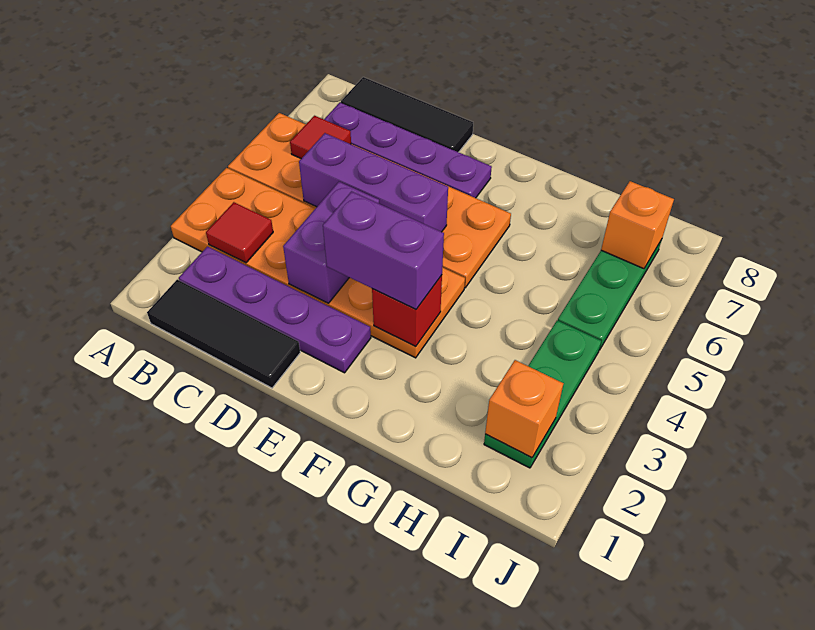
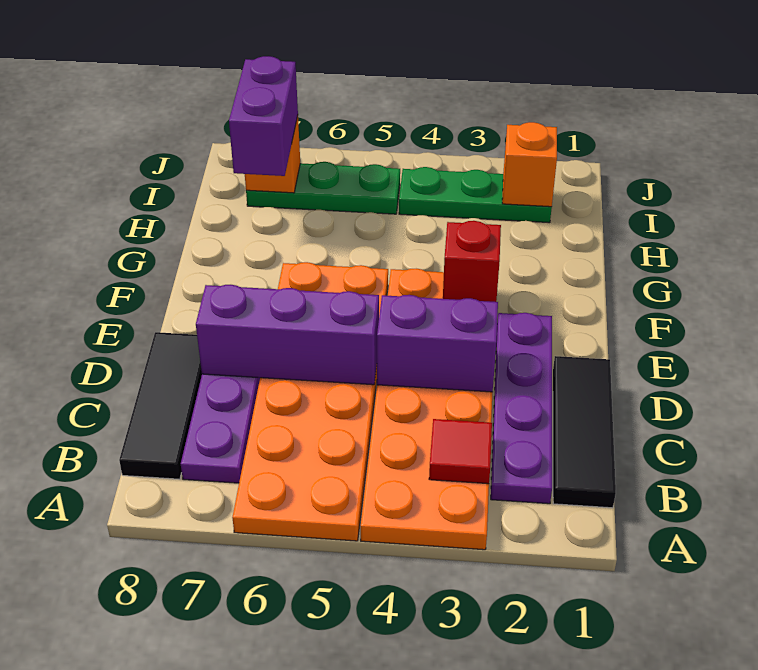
red 1x1 tile [290,116,351,159] -> none
purple 1x3 brick [299,133,448,232] -> purple 1x3 brick turned to [196,285,379,385]
purple 1x2 brick [323,191,444,309] -> purple 1x2 brick moved to [229,56,298,176]

